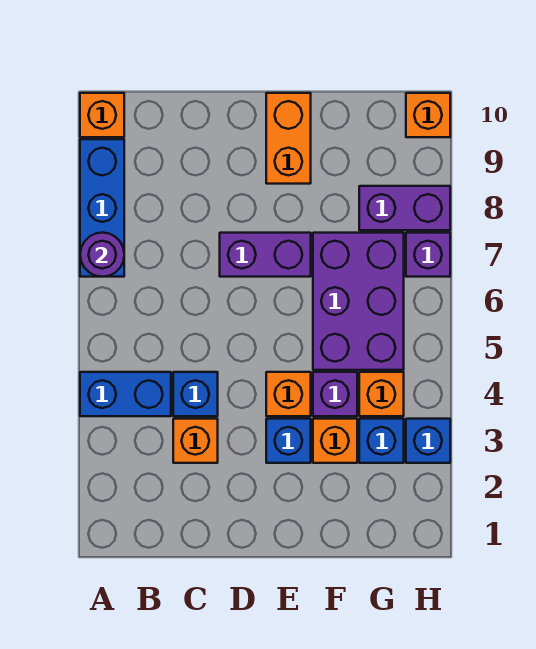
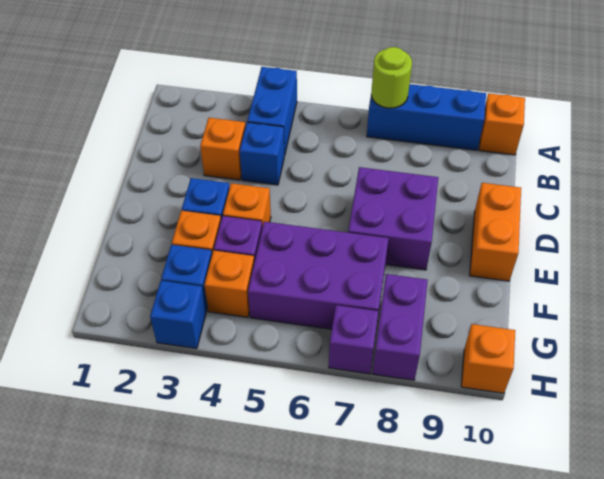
purple 1x1 round brick [80,233,124,277] -> lime 1x1 round brick [371,47,412,108]
purple 1x2 brick [220,233,311,277] -> purple 2x2 brick [348,167,438,270]
orange 1x2 brick [266,93,311,184] -> orange 1x2 brick turned to [470,183,521,281]

